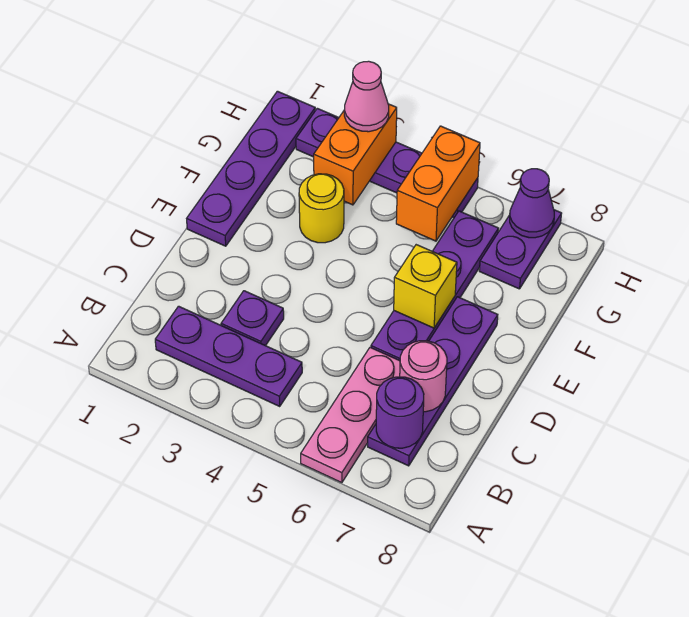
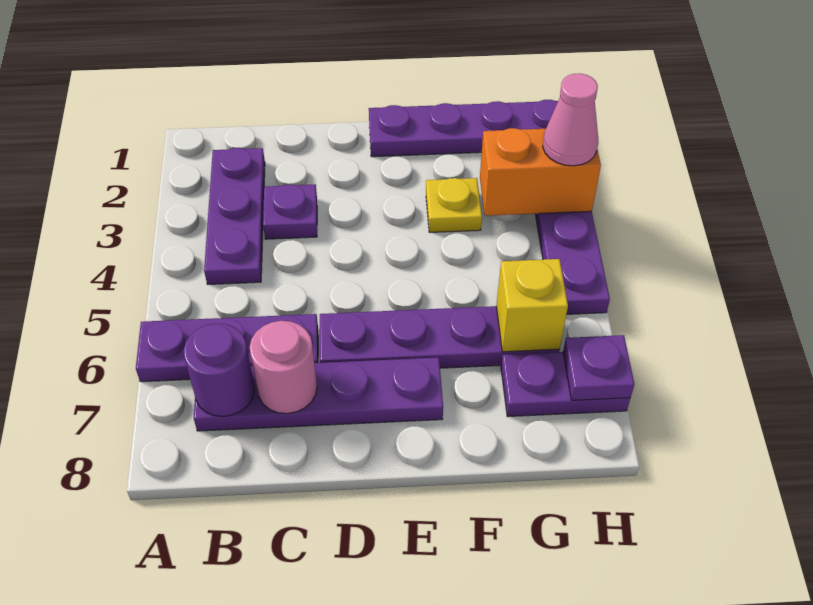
pink 1x3 plate [301,348,400,483] -> purple 1x3 plate [136,314,318,382]
yellow 1x1 brick [394,245,457,328] -> yellow 1x1 brick moved to [496,259,568,352]
yellow 1x1 round brick [299,174,344,243] -> yellow 1x1 plate [426,178,482,232]
orange 1x2 brick [396,126,480,241] -> none
purple 1x1 cone [510,169,554,238] -> purple 1x1 plate [563,335,634,400]

